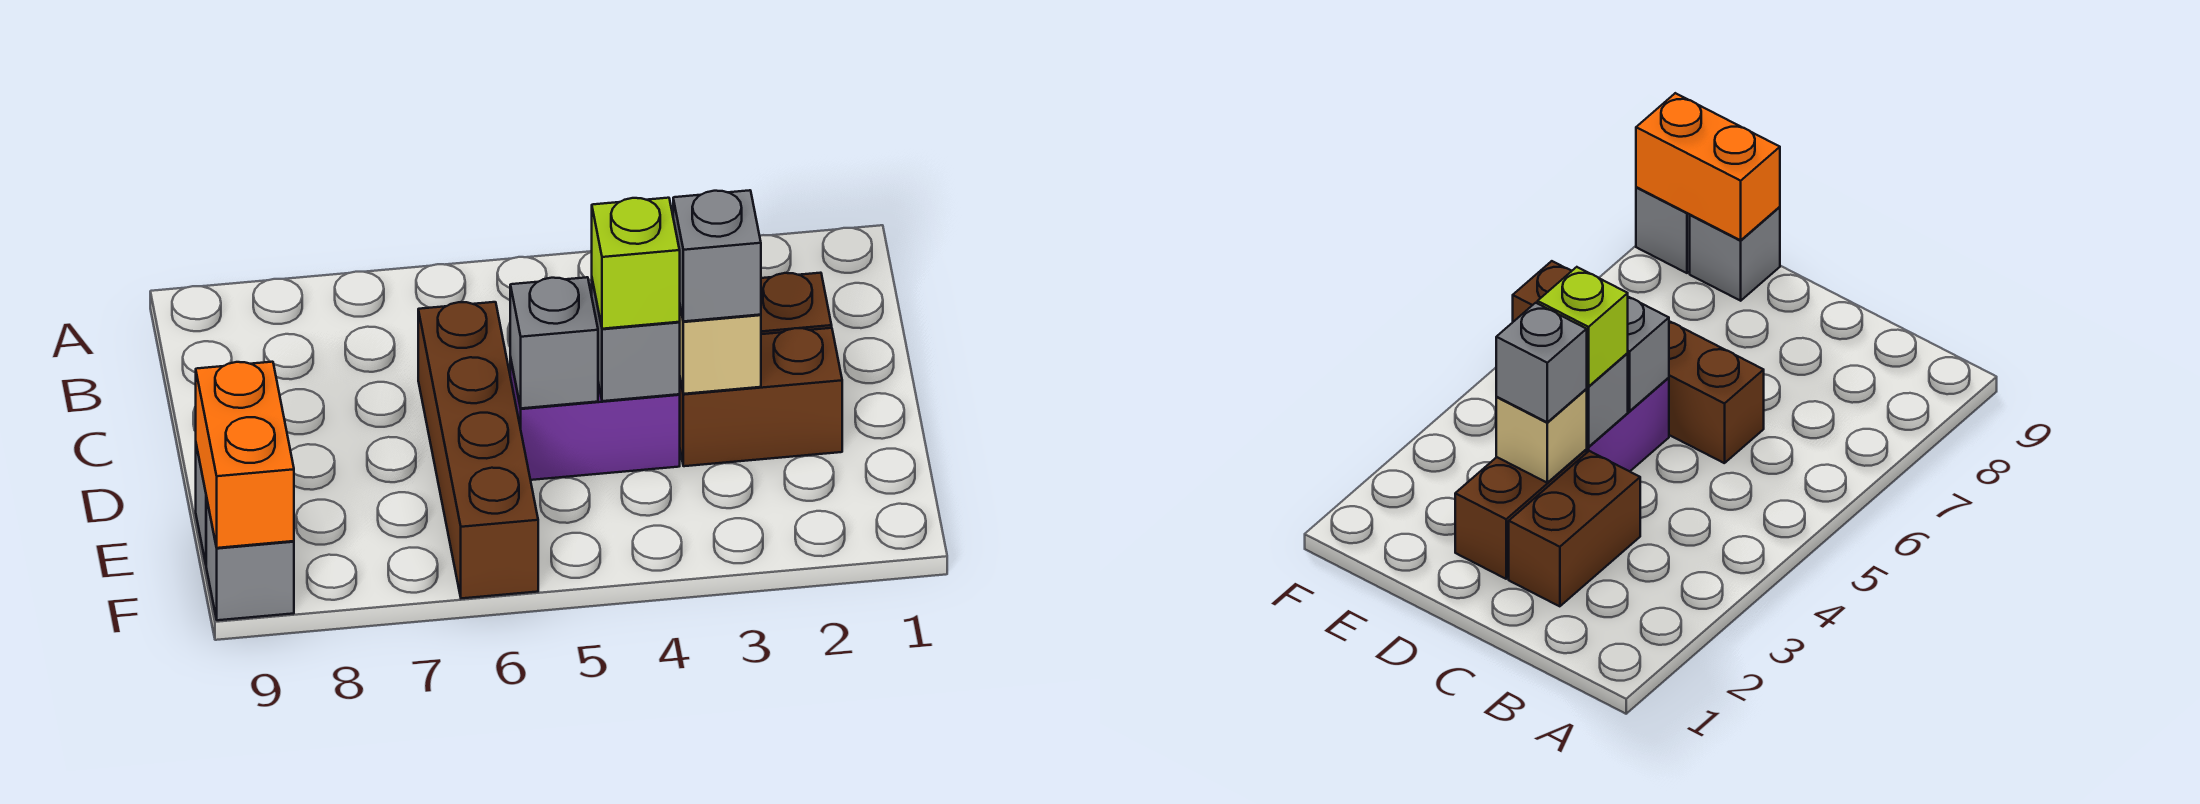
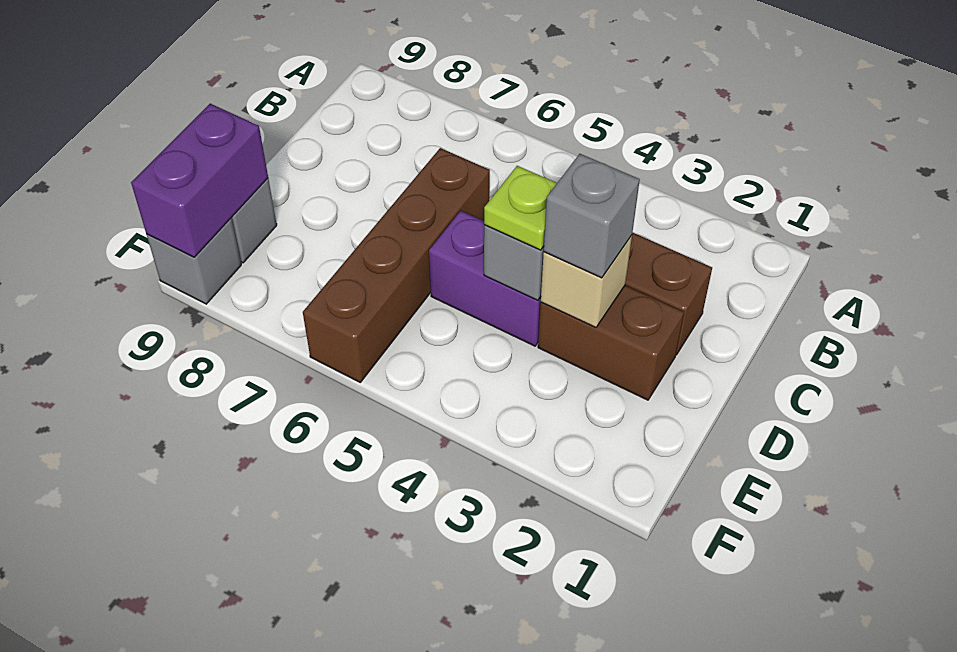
lime 1x1 brick [592,198,680,329] -> lime 1x1 plate [484,166,557,250]
grey 1x1 brick [510,277,598,408] -> none
orange 1x2 brick [196,362,294,548] -> purple 1x2 brick [131,104,268,257]

